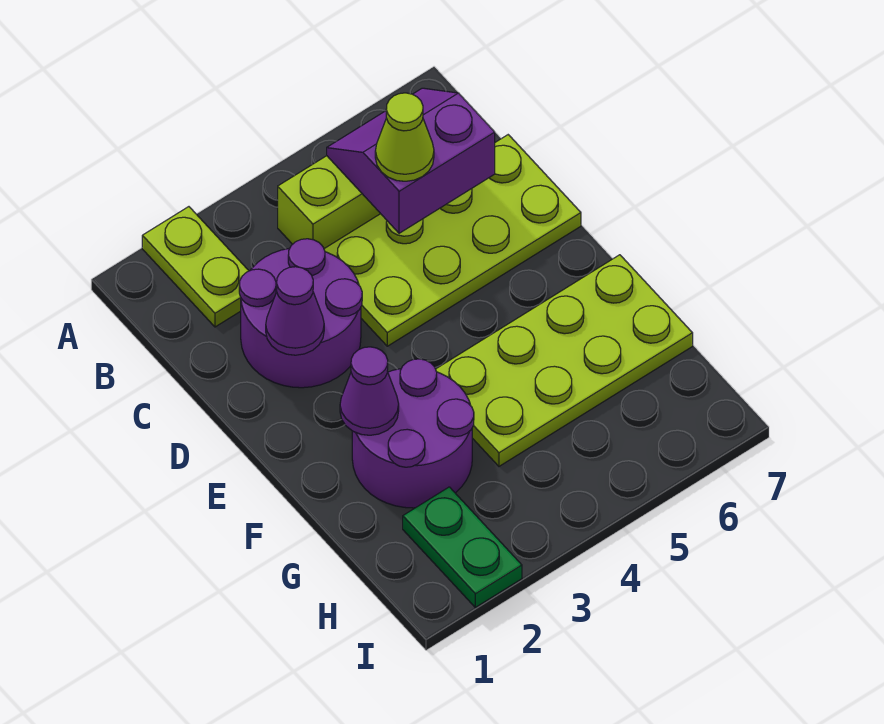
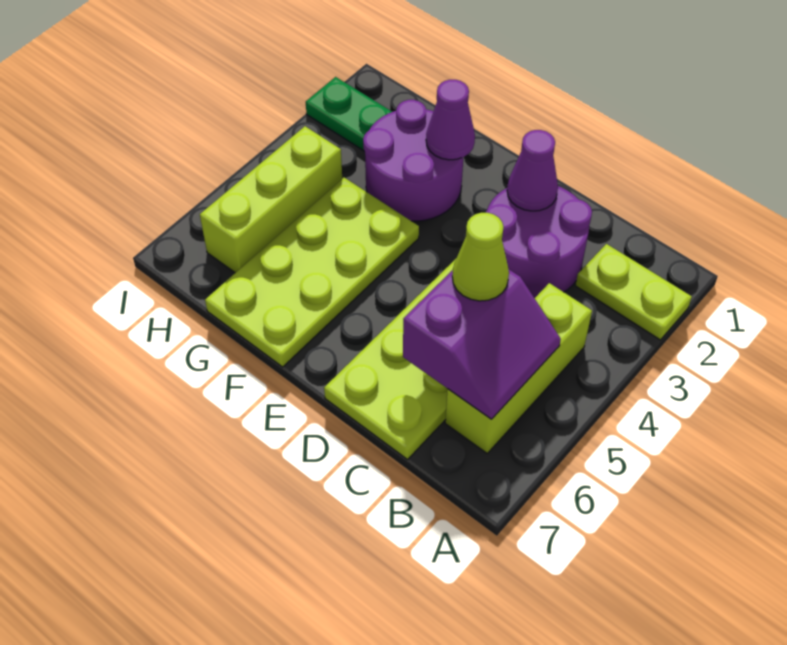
none -> lime 1x3 brick [200,126,342,273]

